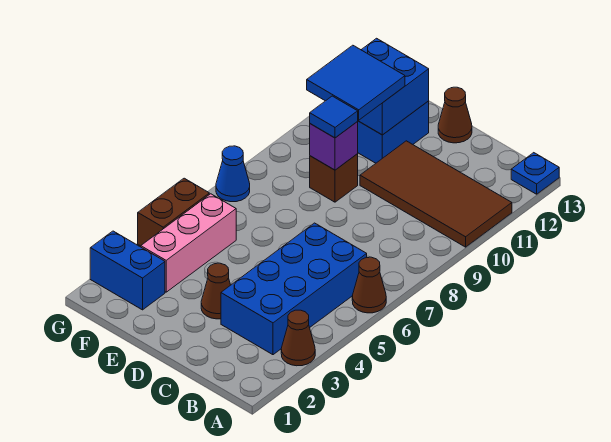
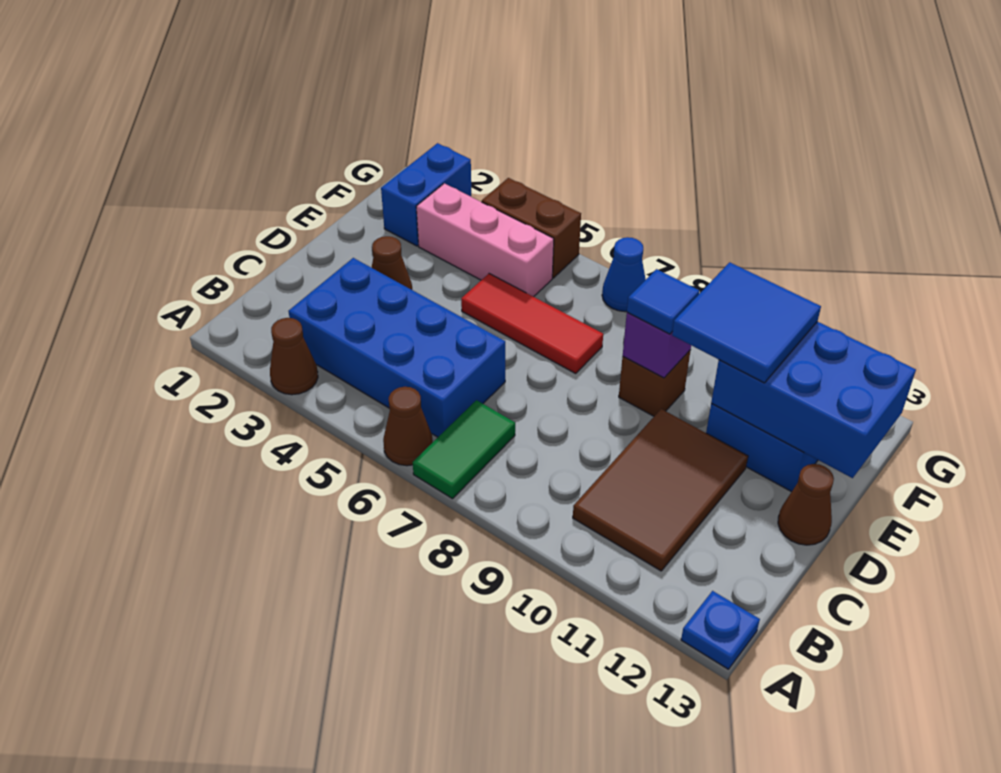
none -> green 1x2 tile [413,400,515,499]
brown 2x4 tile [360,141,512,247] -> brown 2x3 tile [573,409,748,571]
none -> red 1x3 tile [461,274,603,373]
blue 2x2 brick [358,38,429,135] -> blue 2x3 brick [711,322,916,478]

